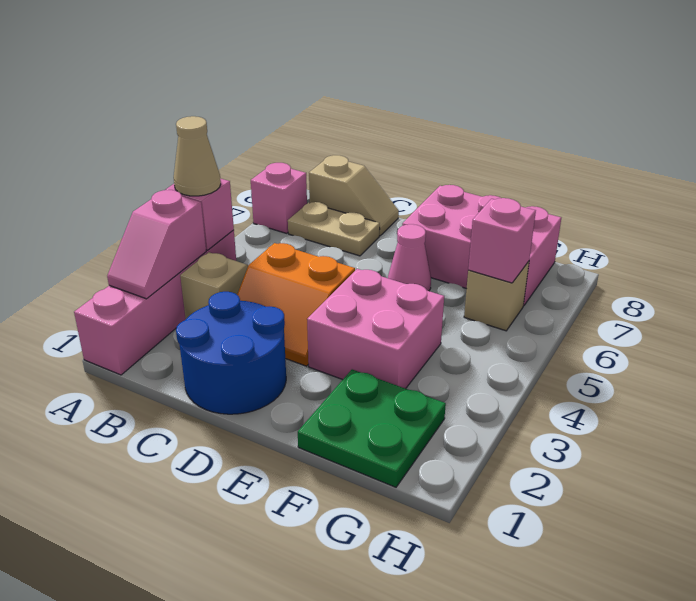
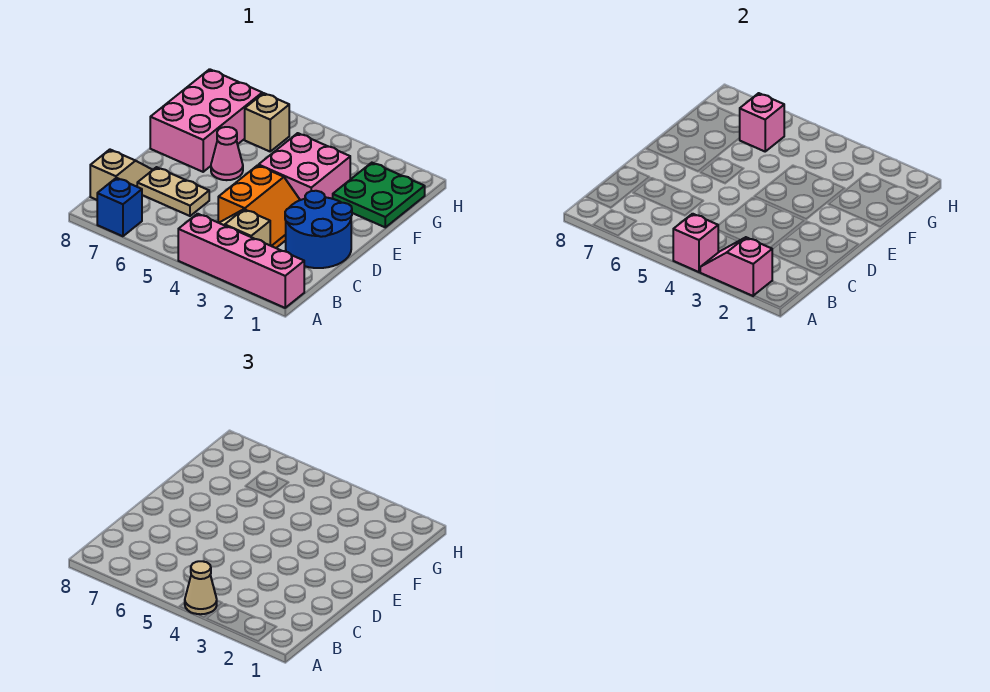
pink 1x2 slope [107,190,206,299] -> pink 1x2 slope turned to [700,237,772,296]
pink 1x1 brick [251,163,307,233] -> blue 1x1 brick [97,178,142,236]
tan 1x2 plate [288,202,380,256] -> tan 1x2 plate turned to [137,167,209,216]

